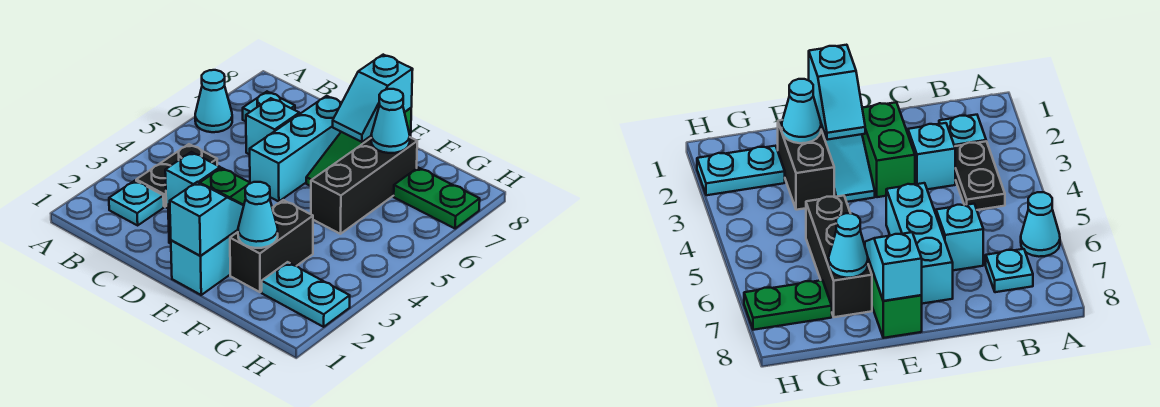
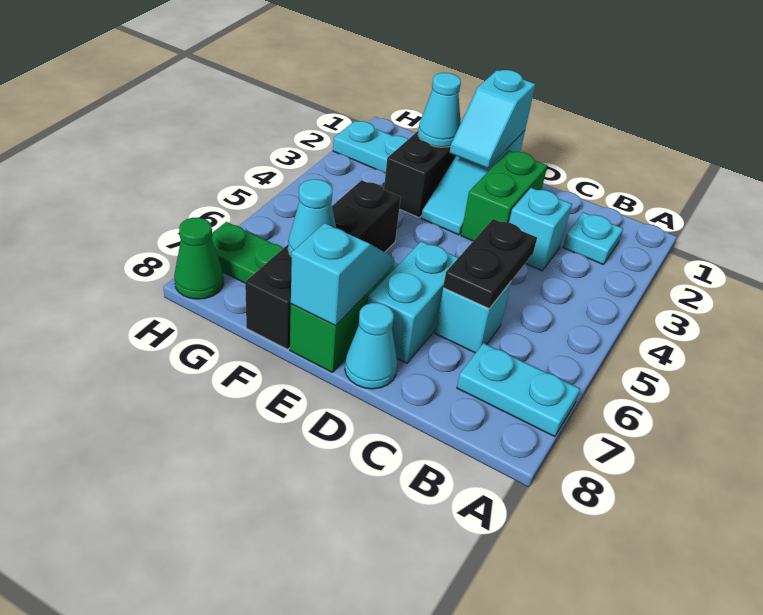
cyan 1x1 cone [195,70,232,132] -> cyan 1x1 cone moved to [345,303,397,389]
black 1x2 plate [136,144,217,207] -> black 1x2 plate moved to [443,219,537,308]
cyan 1x1 plate [243,92,295,121] -> cyan 1x2 plate [457,343,580,437]
cyan 1x3 brick [250,96,341,202] -> cyan 1x2 brick [368,241,458,363]
black 1x3 brick [311,137,417,234] -> black 1x4 brick [245,180,401,349]
none -> green 1x1 cone [174,218,224,299]

